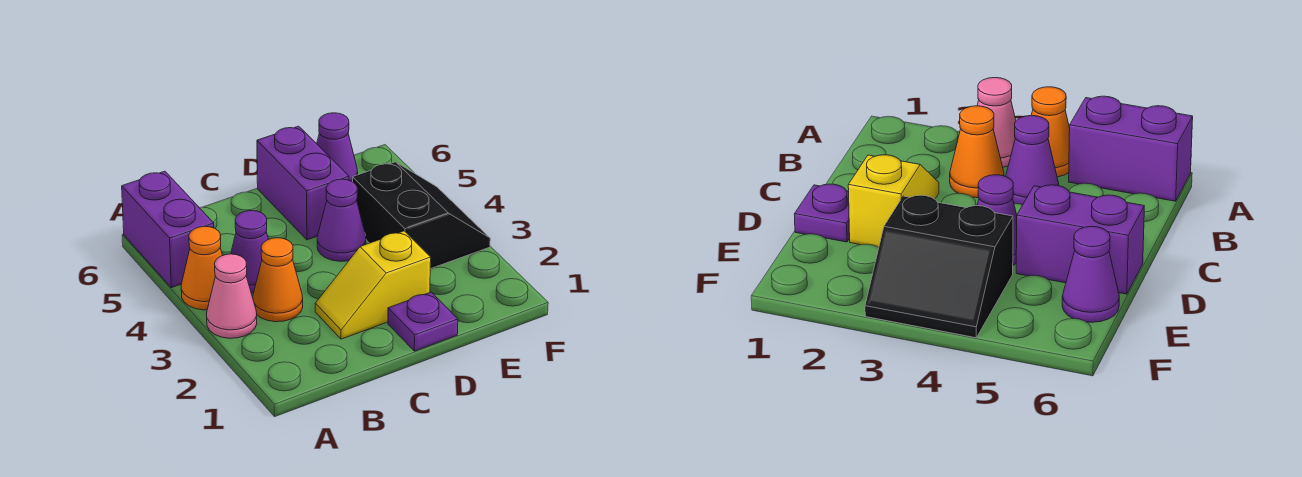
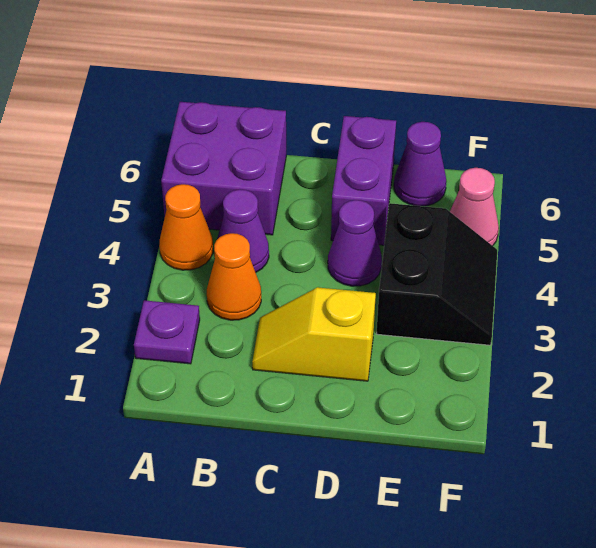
pink 1x1 cone [207,254,257,338] -> pink 1x1 cone moved to [450,168,499,246]
purple 1x2 brick [122,171,214,288] -> purple 2x2 brick [161,102,286,235]
purple 1x1 plate [388,292,458,351] -> purple 1x1 plate moved to [134,300,200,364]

